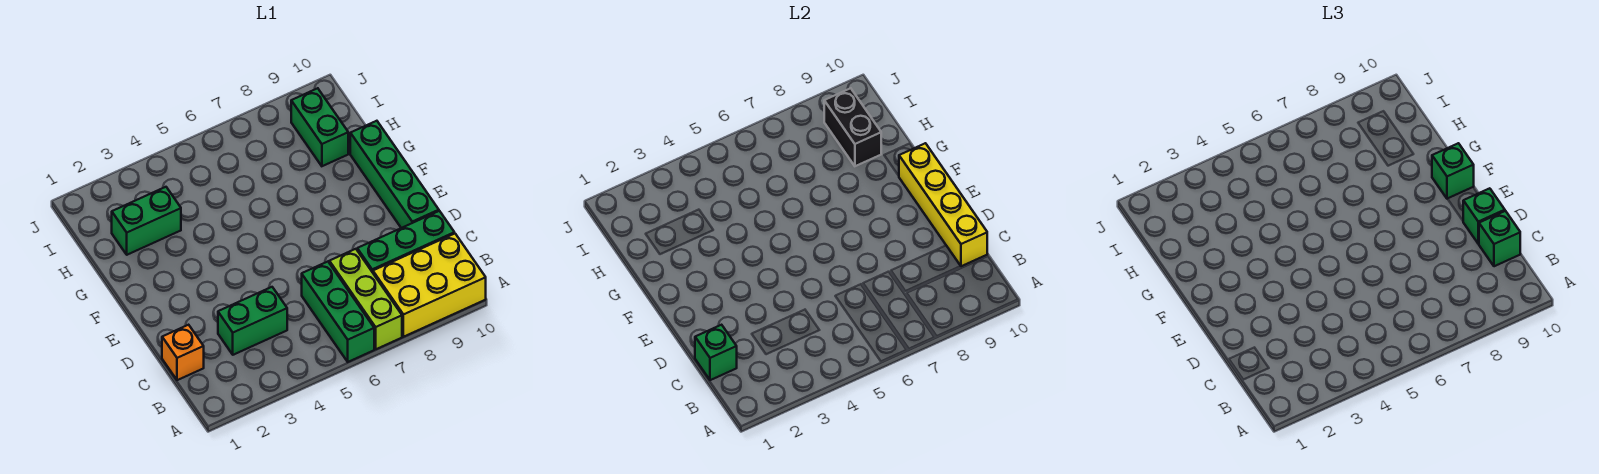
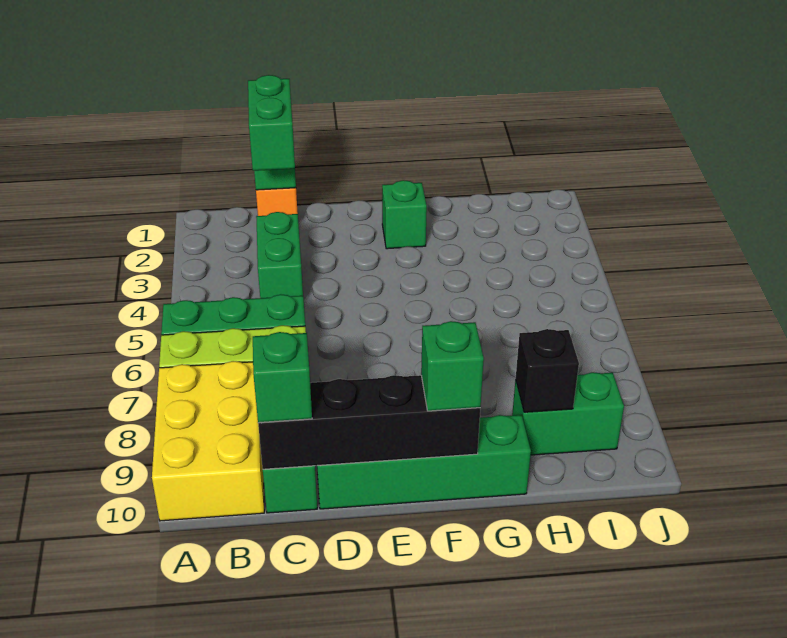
yellow 1x4 brick [899,143,987,266] -> black 1x4 brick [258,375,480,469]
green 1x1 brick [1463,188,1505,244] -> green 1x1 brick moved to [382,180,427,249]
green 1x2 brick [112,187,181,255] -> green 1x2 brick moved to [248,75,295,171]
black 1x2 brick [824,88,881,166] -> black 1x1 brick [516,329,579,412]

